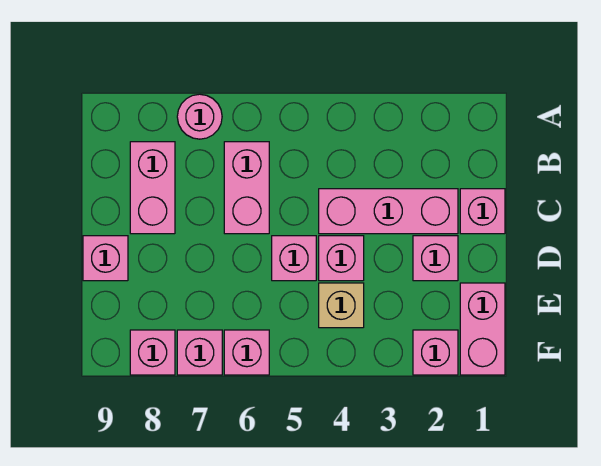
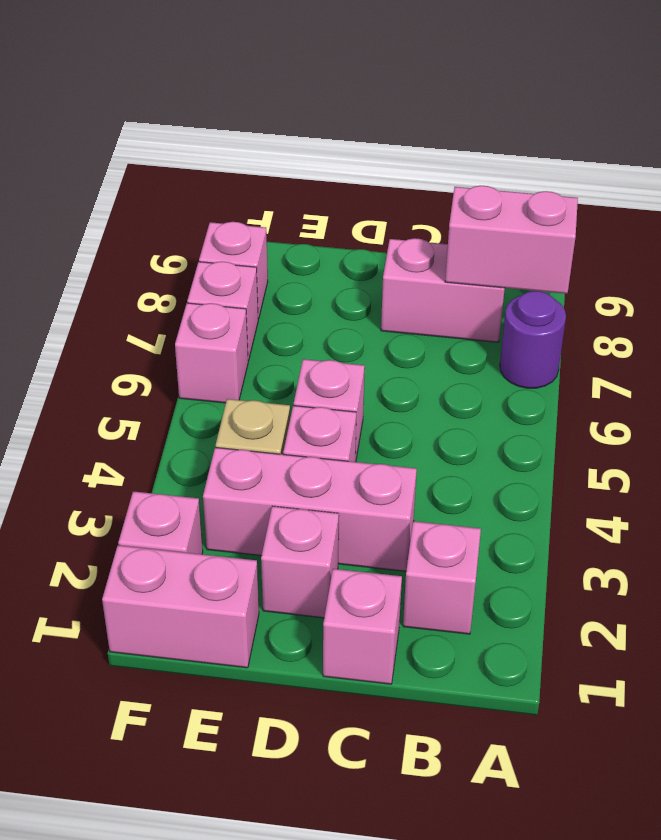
pink 1x1 round brick [177,94,222,139] -> purple 1x1 round brick [500,291,566,388]
pink 1x2 brick [224,142,269,234] -> pink 1x2 brick moved to [445,186,578,294]
pink 1x3 brick [319,189,458,234] -> pink 1x3 brick turned to [203,447,417,571]
pink 1x1 brick [83,236,128,281] -> pink 1x1 brick moved to [403,521,481,634]

